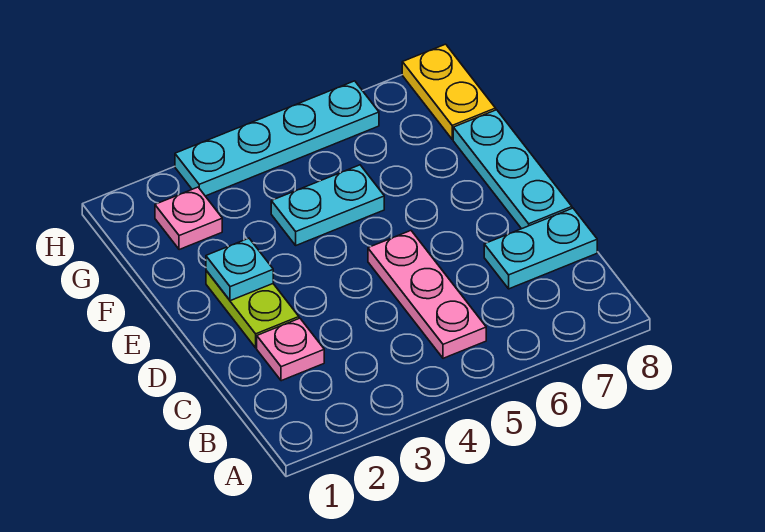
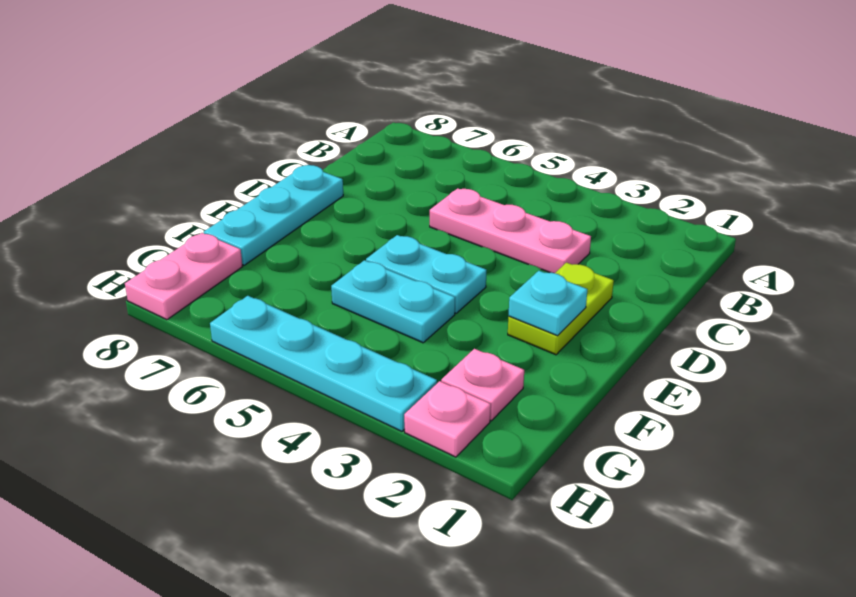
pink 1x3 plate [368,231,486,358] -> pink 1x3 plate turned to [430,188,591,273]
pink 1x1 plate [257,318,324,381] -> pink 1x1 plate moved to [404,381,491,457]
cyan 1x2 plate [484,208,597,289] -> cyan 1x2 plate moved to [366,235,487,313]
yellow 1x2 plate [402,44,496,139] -> pink 1x2 plate [125,233,243,320]

